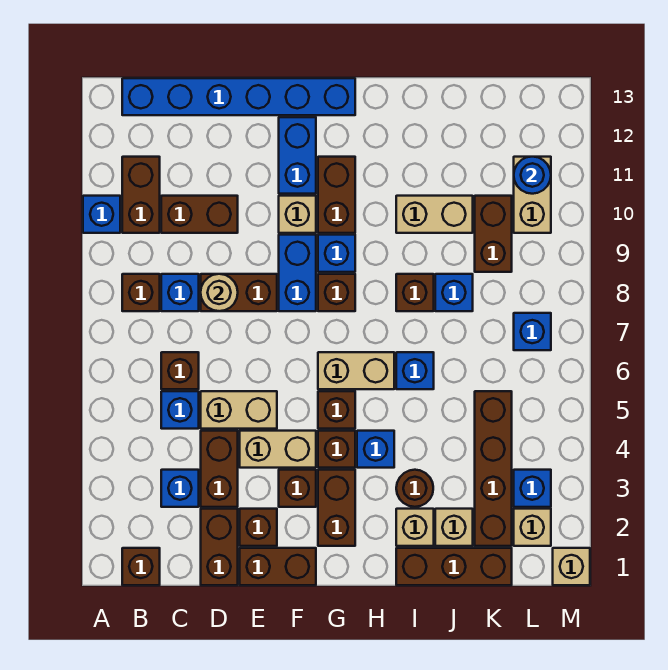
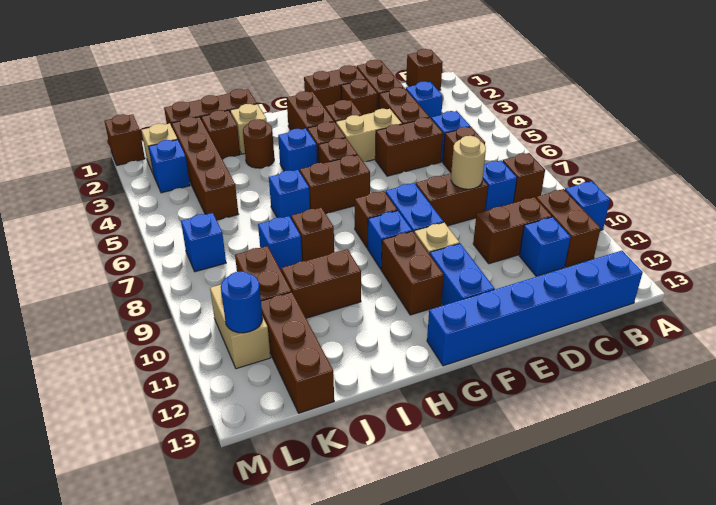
none -> blue 1x1 brick [519,217,571,276]
tan 1x2 brick [201,391,277,429] -> brown 1x2 brick [375,118,443,176]
tan 1x2 brick [318,352,394,389] -> brown 1x2 brick [300,155,370,213]
tan 1x2 brick [396,196,473,233] -> brown 1x2 brick [281,249,361,318]
tan 1x1 brick [435,509,473,546] -> brown 1x1 brick [201,110,240,159]
none -> brown 1x3 brick [261,292,334,413]
tan 1x1 brick [553,548,590,585] -> brown 1x1 brick [105,114,145,165]

